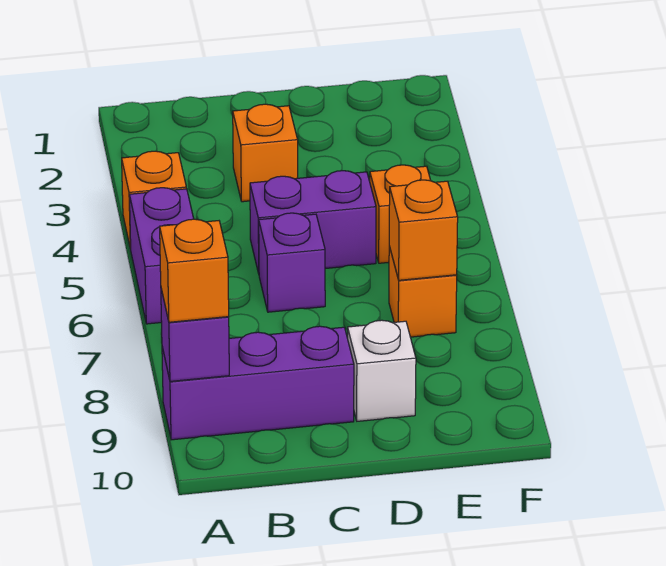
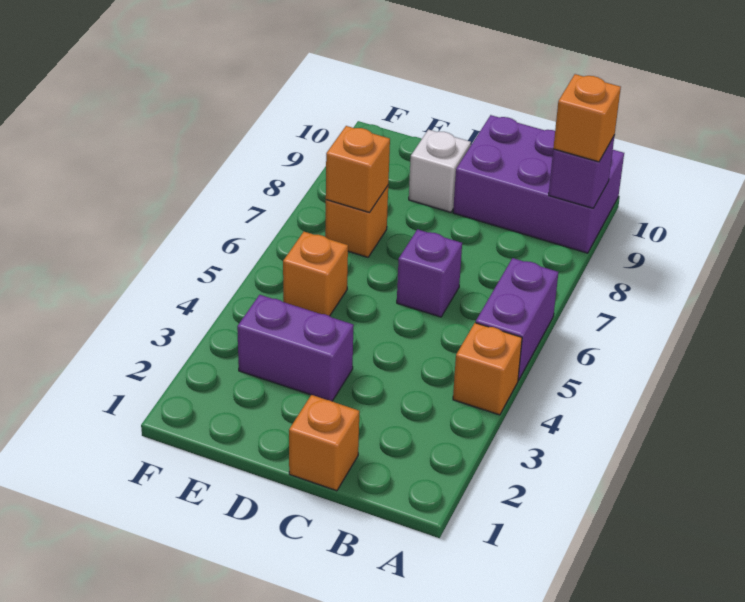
purple 1x3 brick [162,326,354,440] -> purple 2x3 brick [453,115,624,253]
orange 1x1 brick [233,104,298,202] -> orange 1x1 brick moved to [289,395,359,491]
purple 1x2 brick [250,171,376,273] -> purple 1x2 brick moved to [237,295,354,401]

